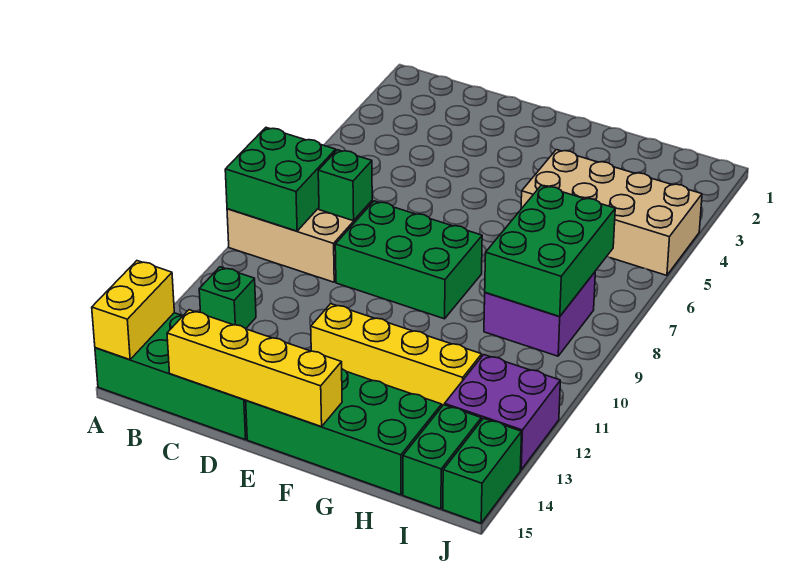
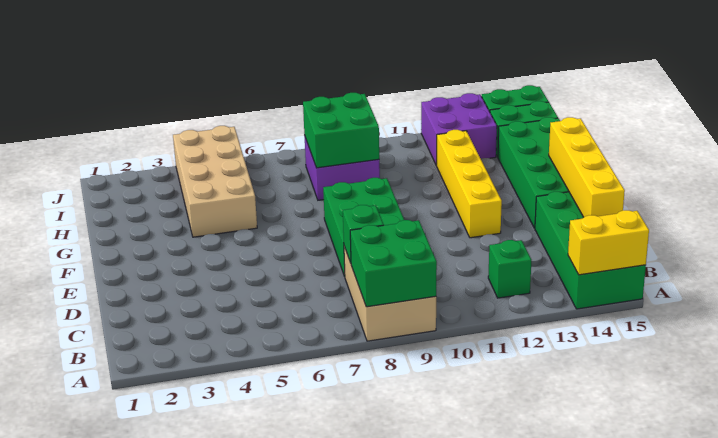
green 2x3 brick [485,185,615,316] -> green 2x2 brick [303,93,379,168]

